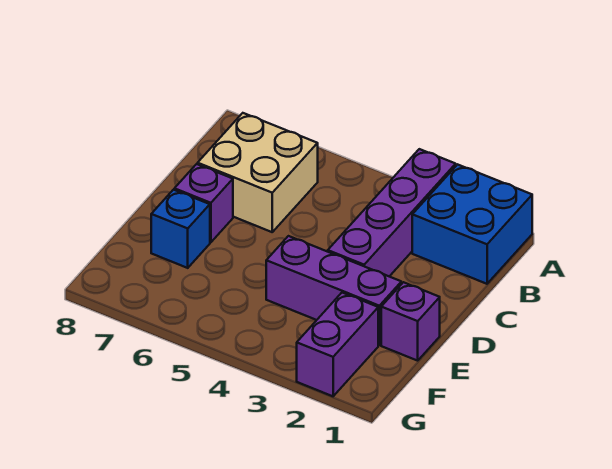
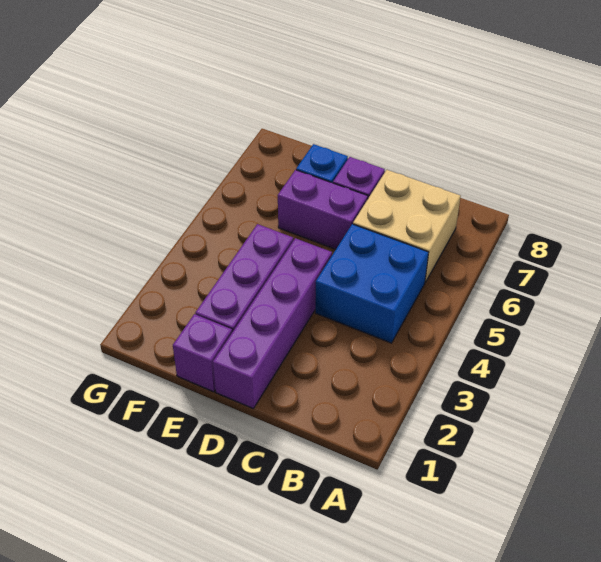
blue 2x2 brick [412,164,532,284] -> blue 2x2 brick moved to [315,224,428,343]
purple 1x4 brick [328,149,456,276] -> purple 1x4 brick turned to [213,238,332,409]
purple 1x2 brick [297,293,378,396] -> purple 1x2 brick moved to [278,170,368,249]

